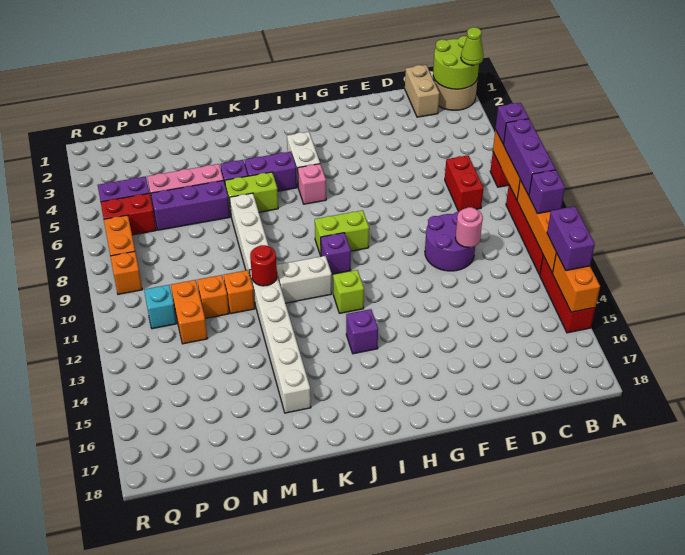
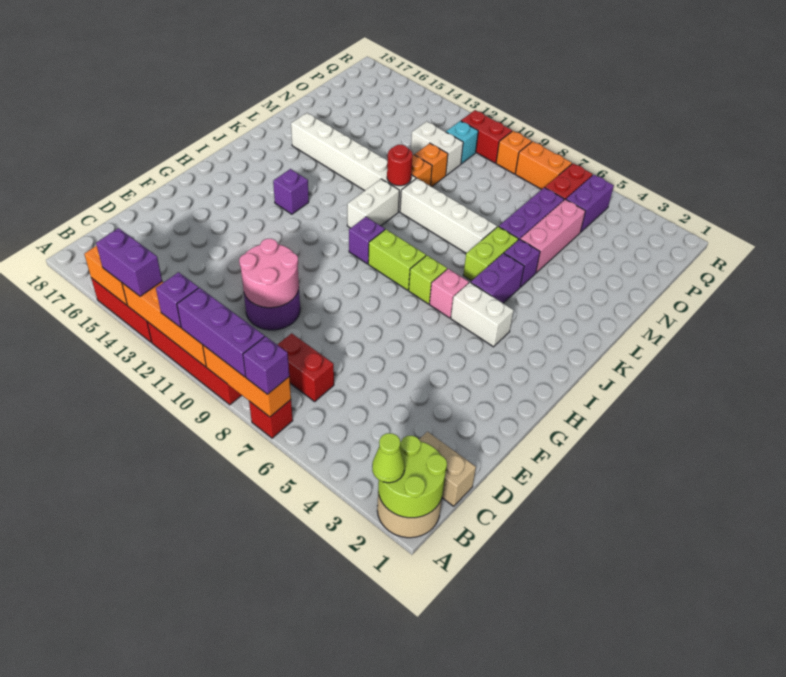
pink 1x1 round brick [455,207,483,247] -> pink 2x2 round brick [239,239,299,308]
lime 1x2 brick [315,210,369,256] -> lime 1x2 brick turned to [368,229,426,290]
lime 1x1 brick [333,270,364,313] -> lime 1x1 brick moved to [409,255,447,304]
orange 1x2 brick [171,280,208,344] -> white 1x2 brick [411,121,463,175]
none -> red 1x2 brick [461,110,512,163]

